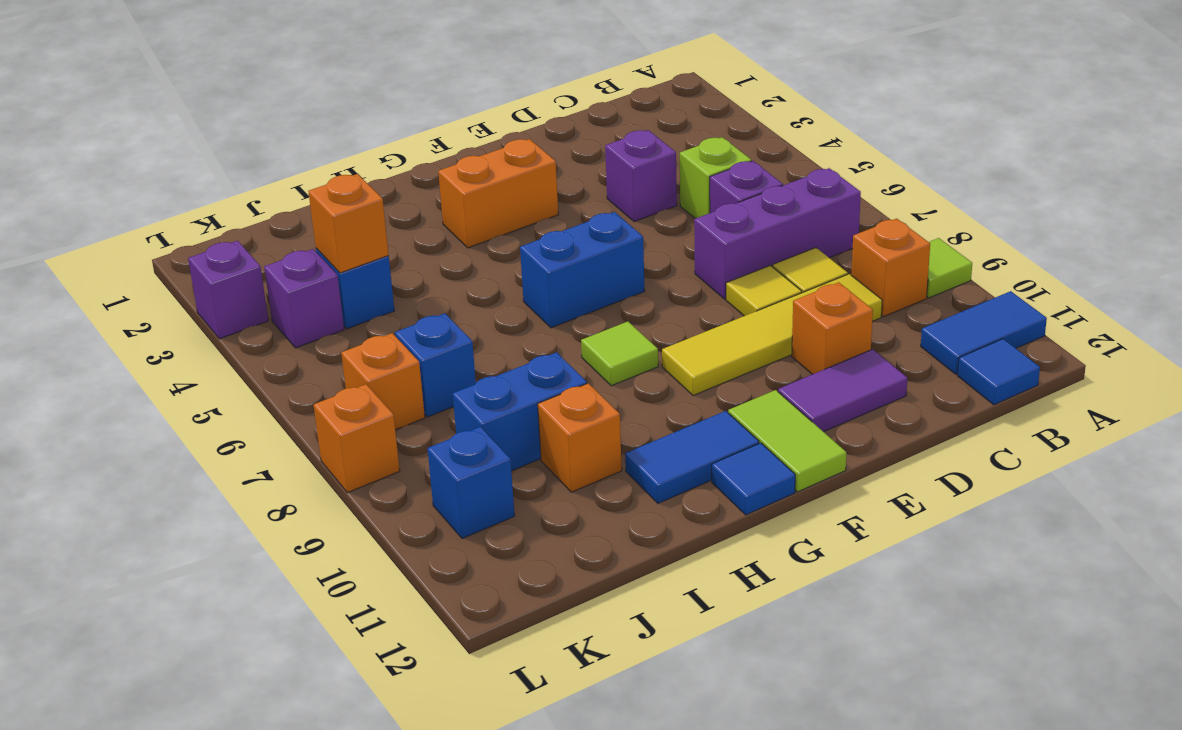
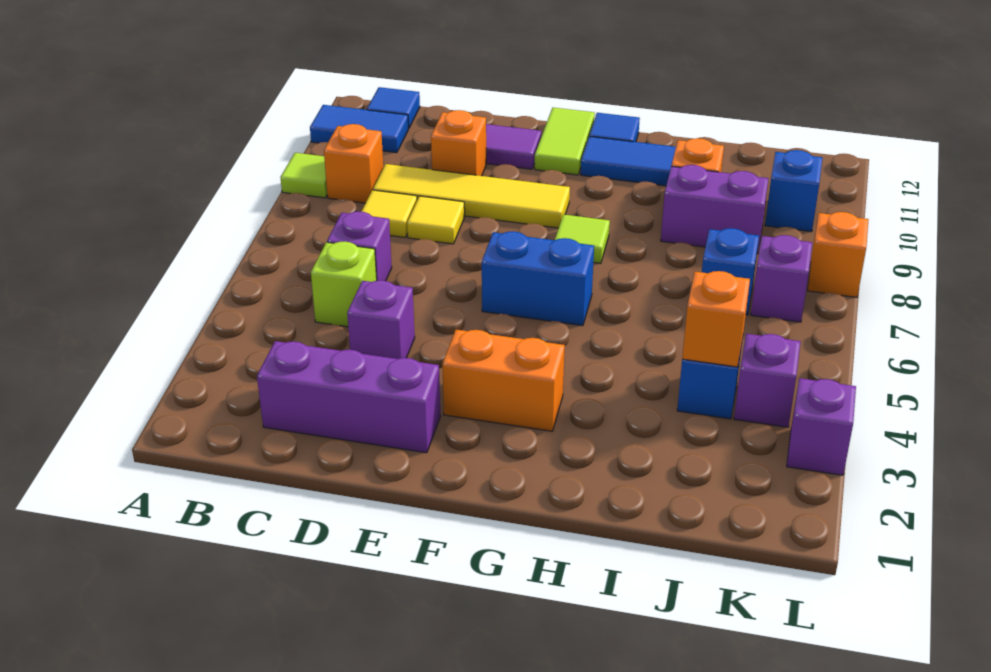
purple 1x3 brick [694,168,861,299] -> purple 1x3 brick moved to [257,341,440,453]
blue 1x2 brick [453,352,587,471] -> purple 1x2 brick [661,165,769,254]
orange 1x1 brick [341,333,425,430] -> purple 1x1 brick [751,235,812,322]

